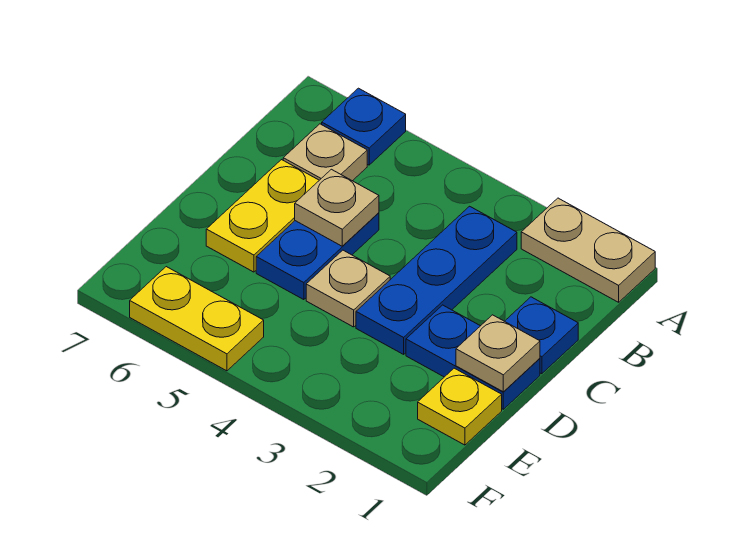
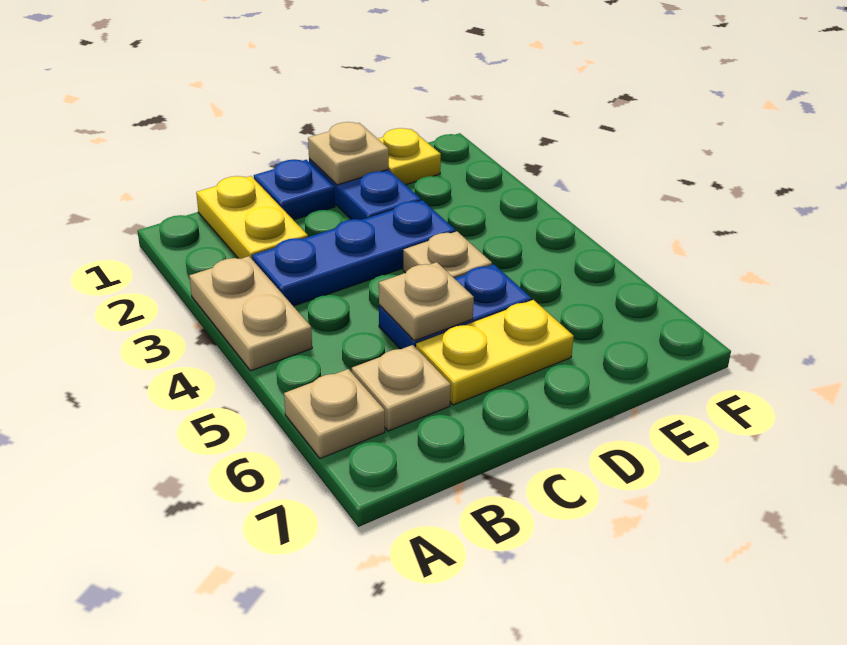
tan 1x2 plate [521,198,655,302] -> tan 1x2 plate moved to [189,256,312,371]
blue 1x1 plate [322,88,406,165] -> tan 1x1 plate [284,369,385,458]
yellow 1x2 plate [130,267,264,371] -> yellow 1x2 plate moved to [196,176,308,259]

